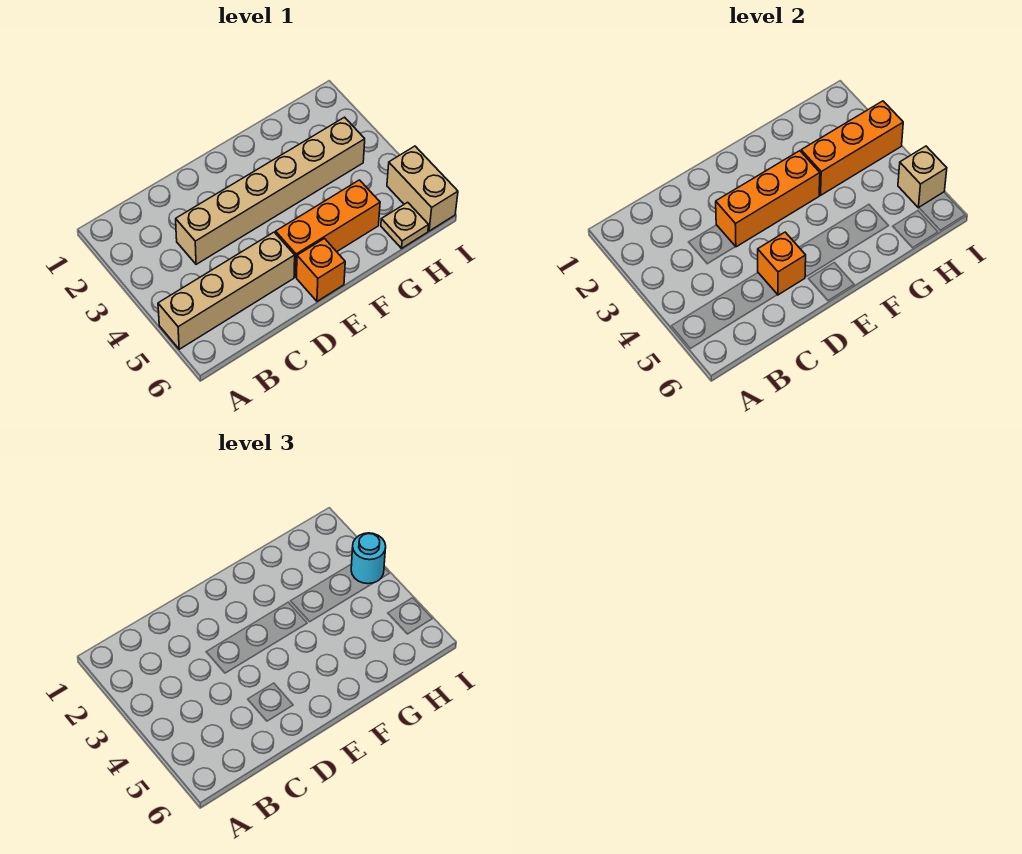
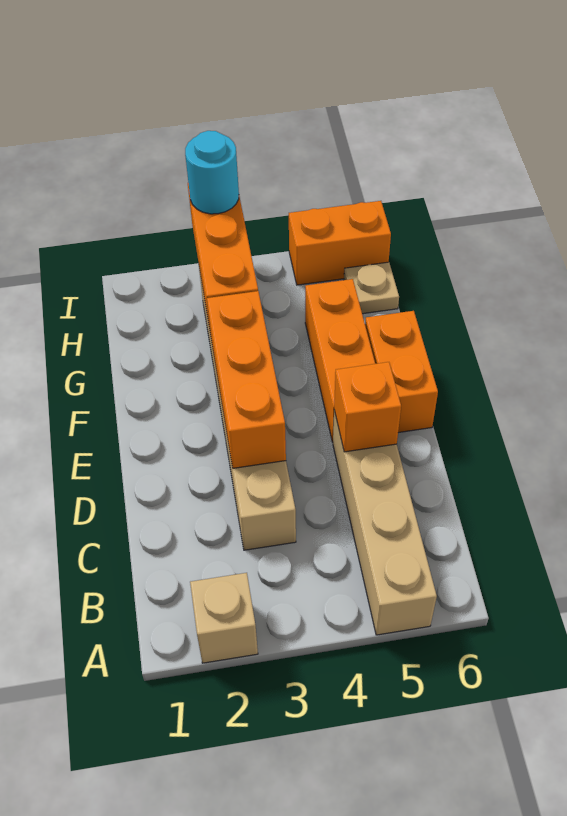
orange 1x1 brick [297,239,345,301] -> orange 1x2 brick [365,311,438,433]
tan 1x2 brick [387,146,458,231] -> orange 1x2 brick [289,201,391,285]
tan 1x1 brick [898,146,947,208] -> tan 1x1 brick moved to [190,573,258,663]

